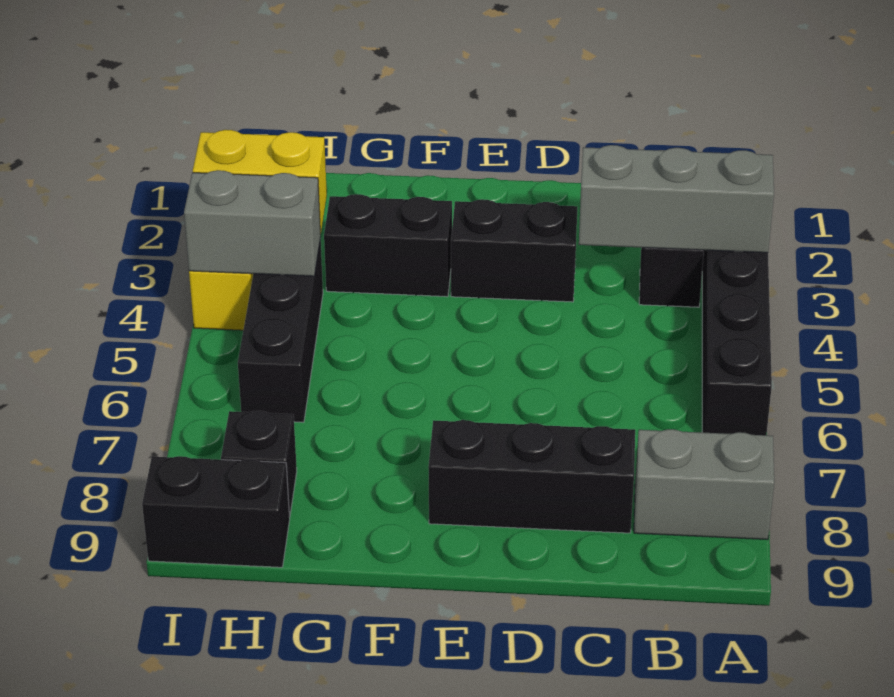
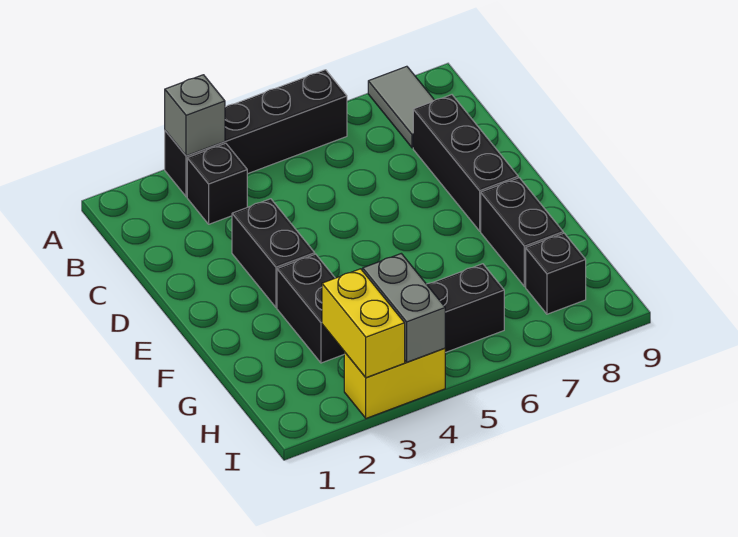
grey 1x3 brick [579,145,774,253] -> grey 1x1 brick [165,75,225,156]
grey 1x2 brick [634,429,774,540] -> grey 1x2 tile [368,66,434,148]
black 1x2 brick [142,456,290,567] -> black 1x2 brick moved to [481,178,563,287]

